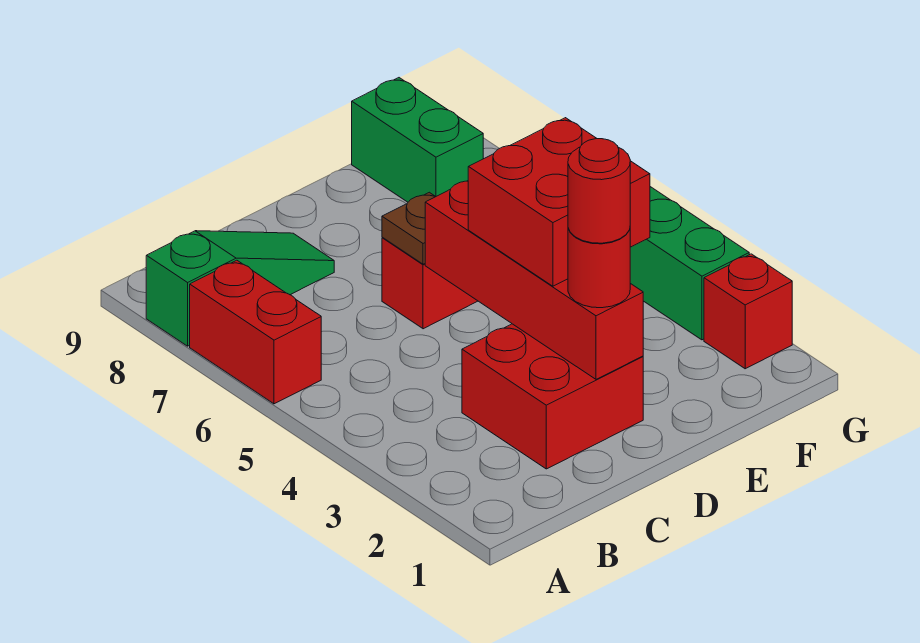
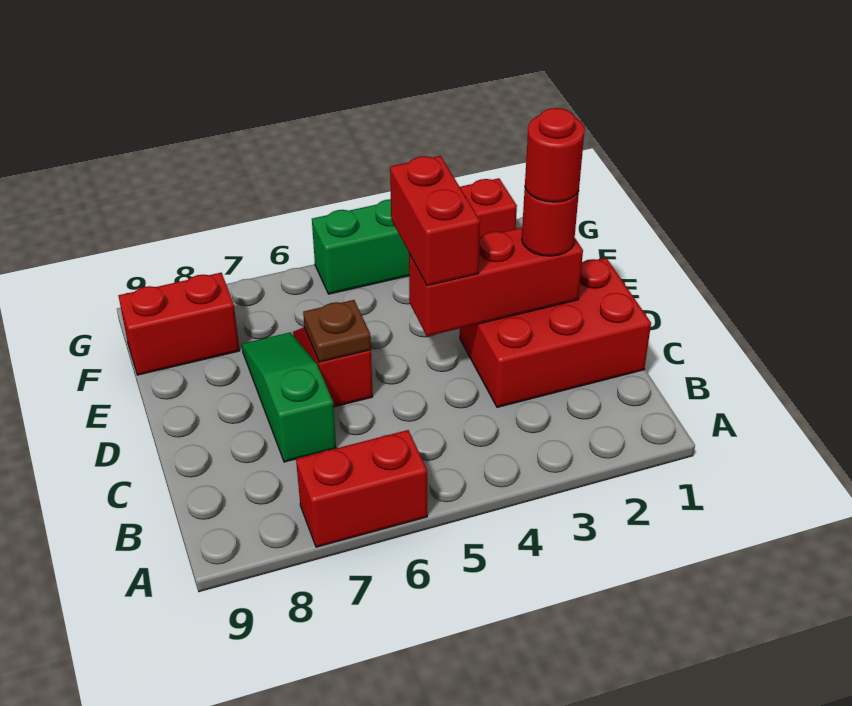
green 1x3 slope [146,231,334,346] -> green 1x3 slope moved to [242,332,336,462]
red 2x2 brick [462,324,643,469] -> red 2x3 brick [460,258,651,407]
red 1x4 brick [425,181,643,379] -> red 1x3 brick [409,228,583,336]
red 2x2 brick [468,118,650,286] -> red 1x2 brick [390,156,480,286]
green 1x2 brick [352,78,483,202] -> red 1x2 brick [118,273,240,375]

